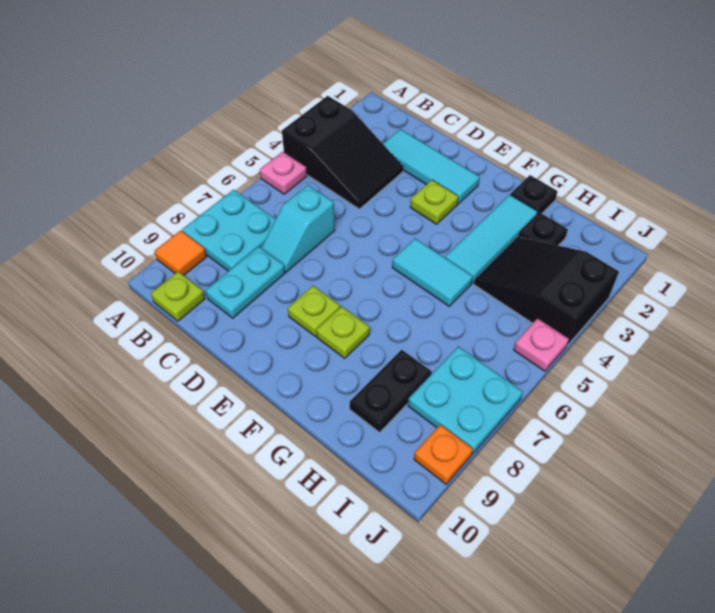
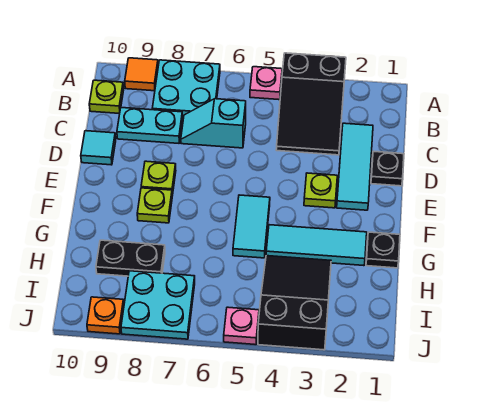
none -> cyan 1x1 tile [81,131,116,165]
black 1x1 plate [518,212,568,245] -> black 1x1 plate moved to [371,151,404,186]

